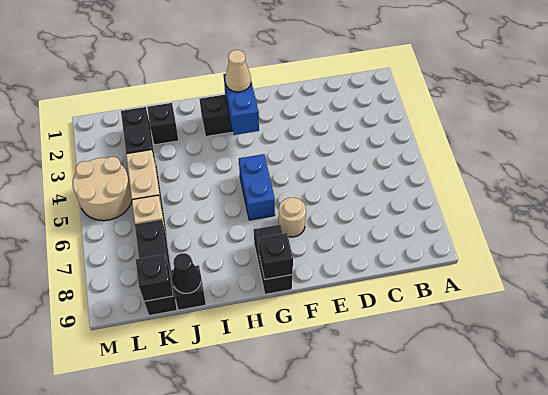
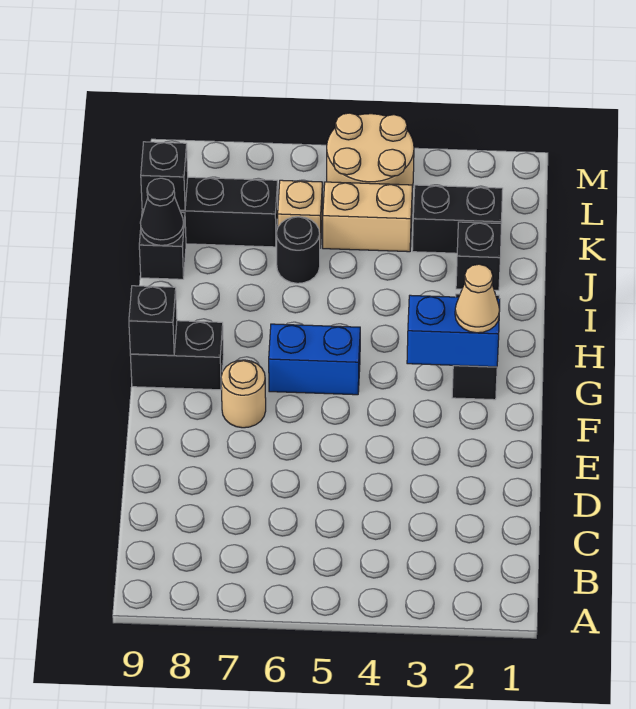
none -> black 1x1 round brick [276,217,320,283]

